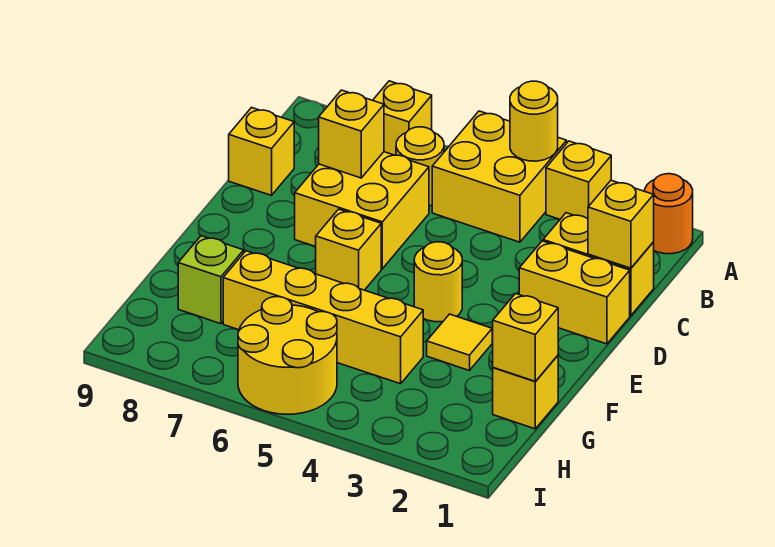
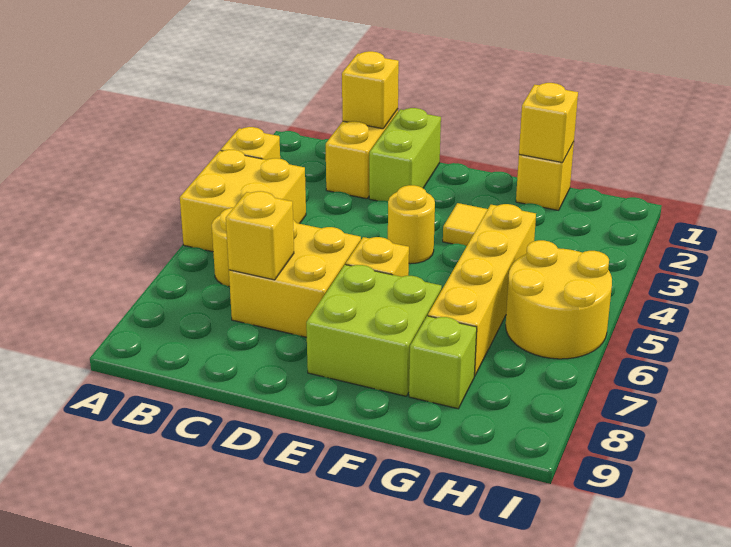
orange 1x1 round brick [645,174,693,254] -> none
yellow 1x1 round brick [510,81,558,161] -> none
yellow 1x1 brick [373,81,432,155] -> none
yellow 1x1 brick [229,108,294,195] -> none
yellow 1x2 brick [519,241,630,344] -> lime 1x2 brick [369,108,441,201]
none -> lime 2x2 brick [306,265,442,396]

